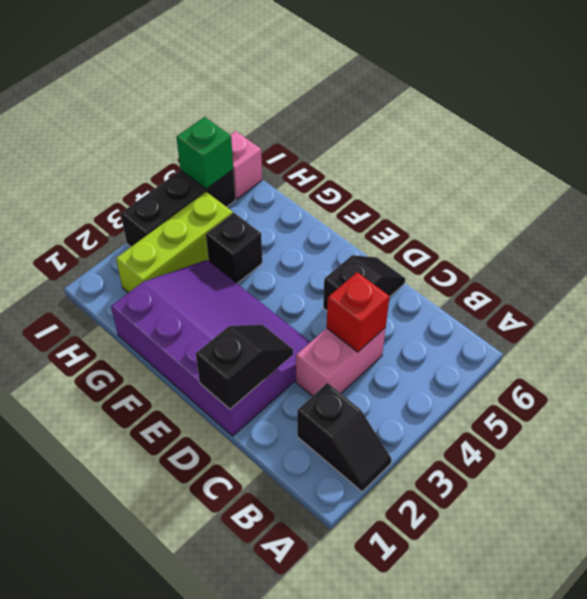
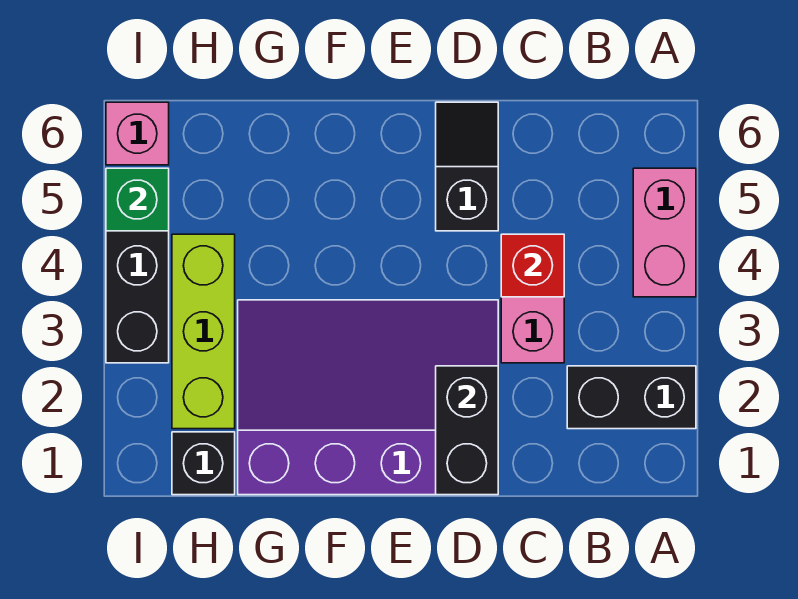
black 1x2 slope [297,383,392,492] -> black 1x2 brick [567,366,696,429]
none -> pink 1x2 brick [633,168,696,297]
black 1x2 slope [196,325,293,409] -> black 1x2 brick [436,366,498,495]
black 1x1 brick [206,213,262,283] -> black 1x1 brick moved to [172,432,235,495]

